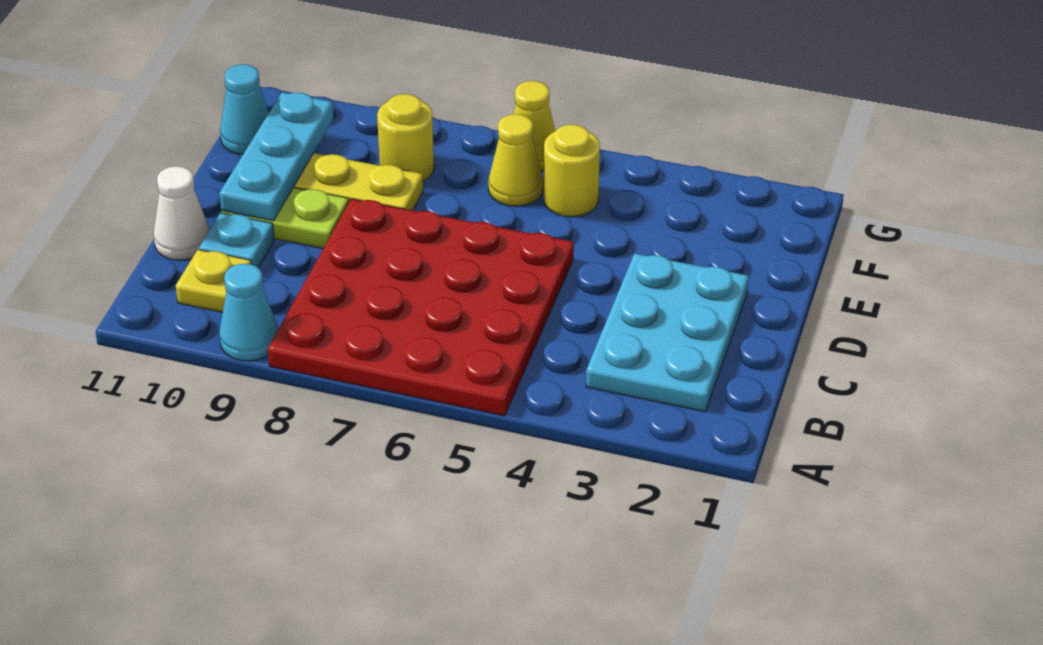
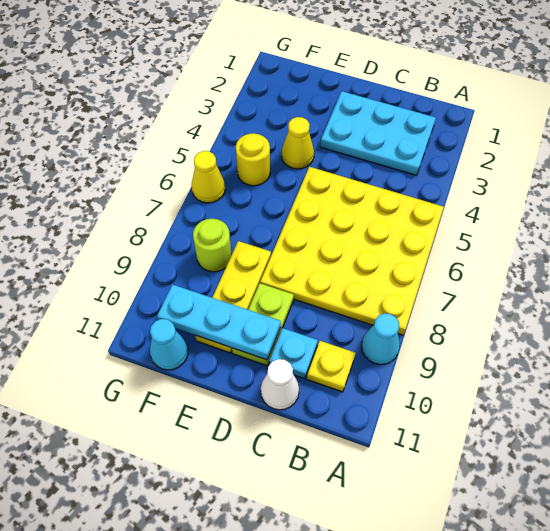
red 4x4 plate [268,199,574,416] -> yellow 4x4 plate [260,167,444,335]
yellow 1x1 cone [488,114,543,206] -> yellow 1x1 cone moved to [282,117,314,169]
yellow 1x1 round brick [377,94,434,181] -> lime 1x1 round brick [193,218,232,272]

